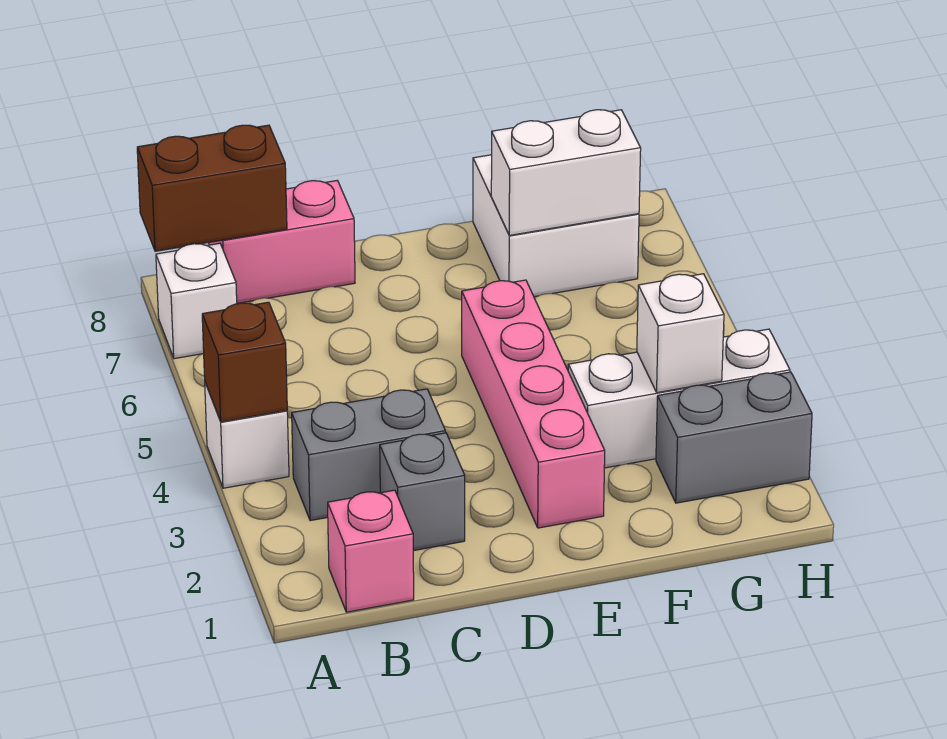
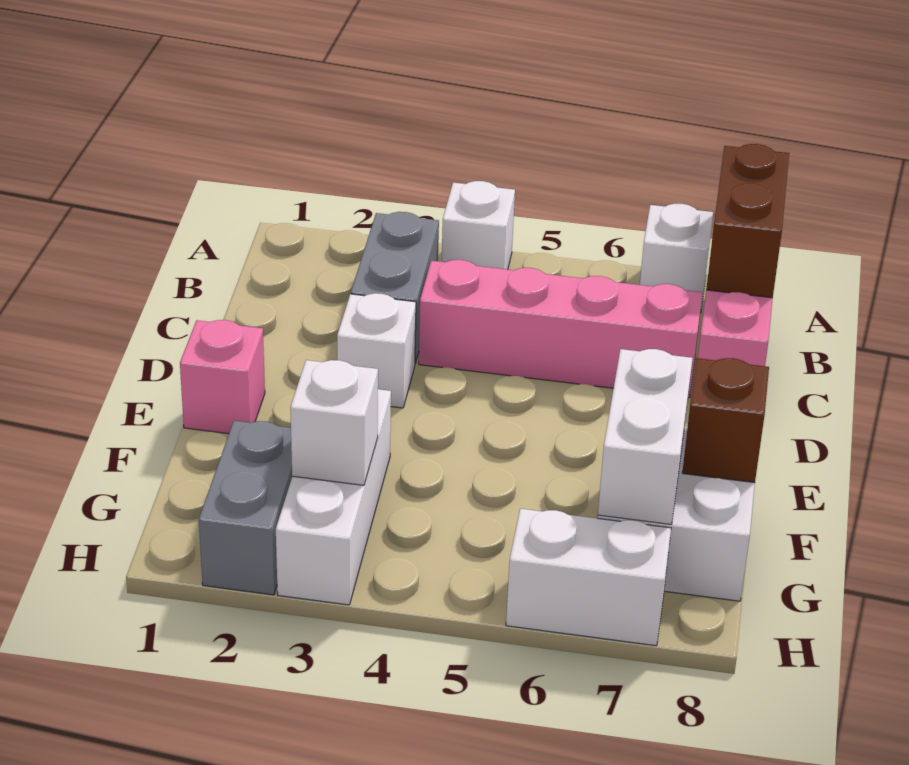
brown 1x1 brick [202,302,287,422] -> brown 1x1 brick moved to [682,358,769,483]
pink 1x1 brick [328,490,414,612] -> pink 1x1 brick moved to [180,320,265,434]
grey 1x1 brick [380,433,465,551] -> none
none -> white 1x1 brick [337,293,416,408]
pink 1x4 brick [462,280,605,528] -> pink 1x4 brick moved to [419,260,702,398]
none -> white 1x2 brick [506,509,671,646]

